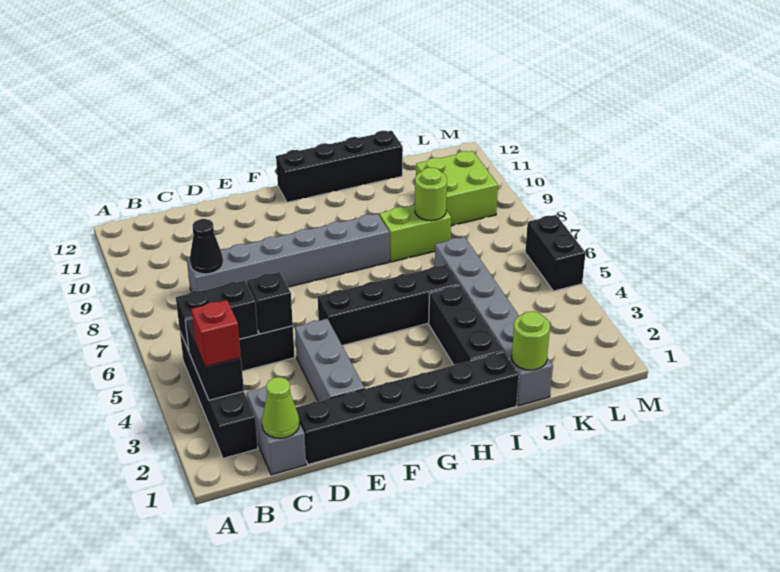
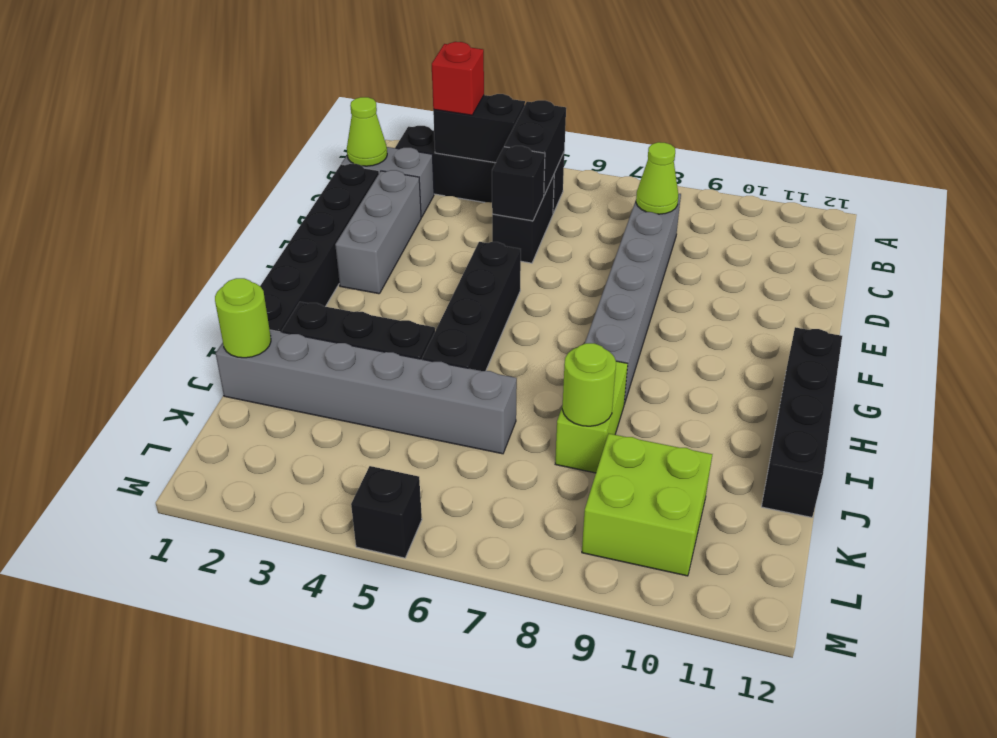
black 1x1 cone [190,219,223,274] -> lime 1x1 cone [636,142,678,214]
grey 1x3 brick [295,319,365,401] -> grey 1x3 brick turned to [335,170,421,294]
black 1x2 brick [525,215,586,291] -> black 1x1 brick [351,466,422,558]

